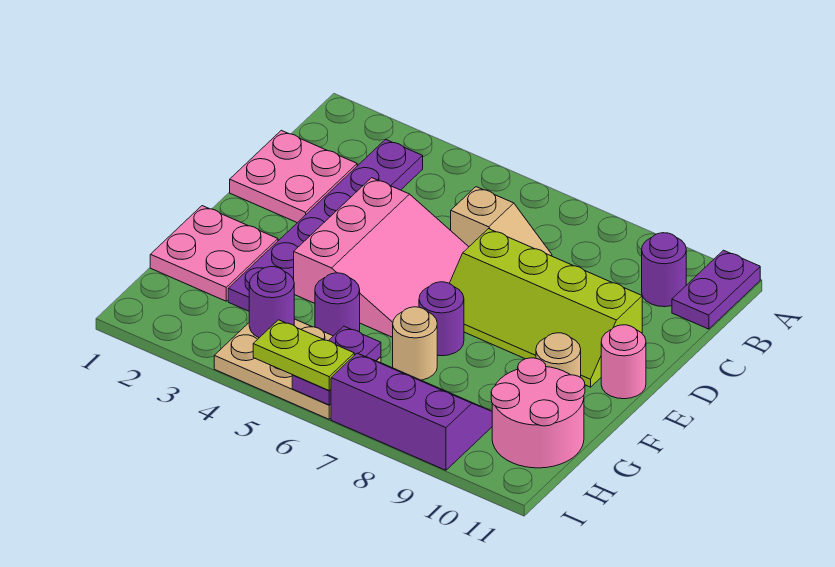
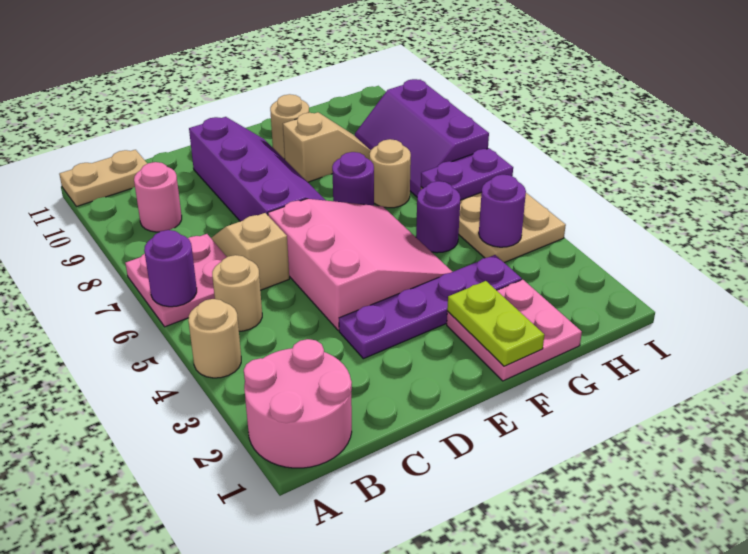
none -> tan 1x1 round brick [188,299,241,378]
purple 1x2 plate [672,250,760,329] -> tan 1x2 plate [59,150,147,207]
purple 1x6 plate [228,139,423,311] -> purple 1x4 plate [339,255,522,359]
none -> tan 1x1 round brick [212,255,262,331]
purple 1x1 round brick [642,233,686,307] -> purple 1x1 round brick moved to [144,230,197,307]
pink 2x2 plate [230,130,357,223] -> pink 2x2 plate moved to [125,234,227,327]
pink 3x3 slope [294,178,468,337] -> pink 3x3 slope turned to [268,199,452,331]
lime 2x4 slope [449,229,642,387] -> purple 2x4 slope [189,117,326,221]
pink 1x1 round brick [601,325,646,399] -> pink 1x1 round brick moved to [134,162,182,232]
none -> tan 1x2 slope [283,112,371,182]
pink 2x2 round brick [491,358,585,468] -> pink 2x2 round brick moved to [244,339,352,468]
lime 1x2 plate [253,320,354,390] -> lime 1x2 plate moved to [447,281,544,366]

